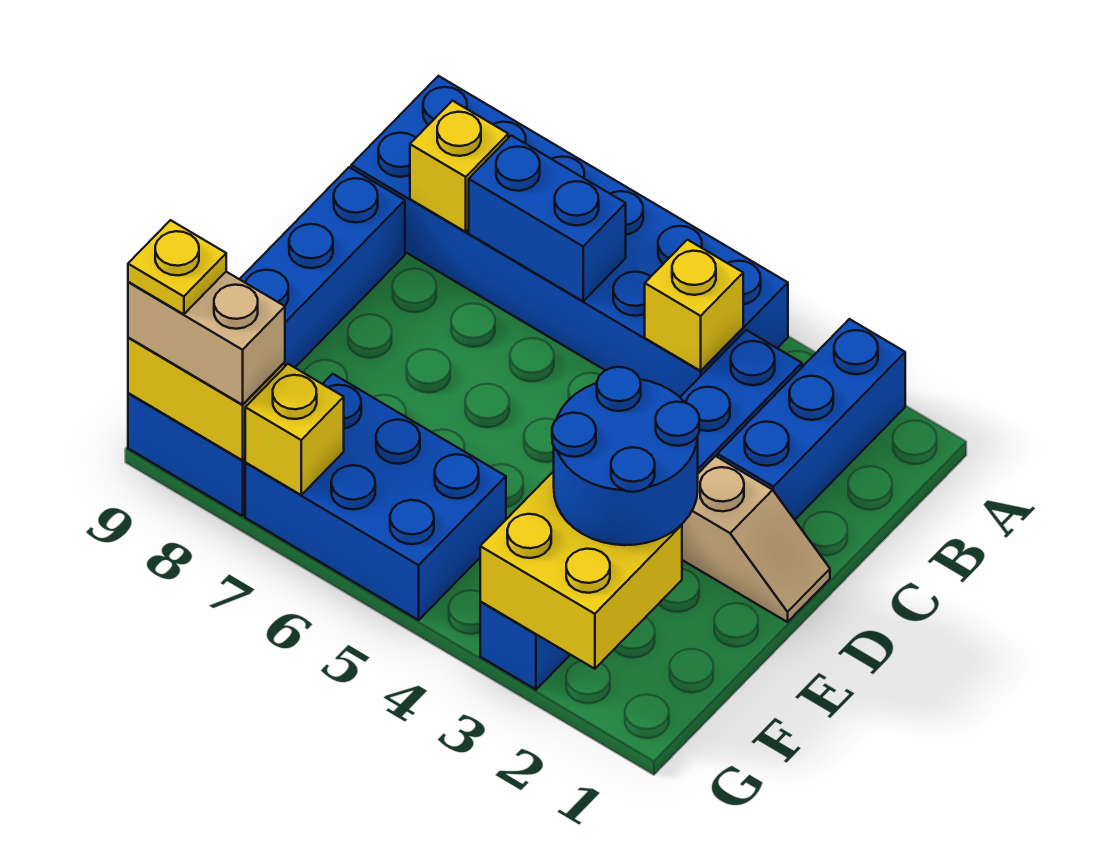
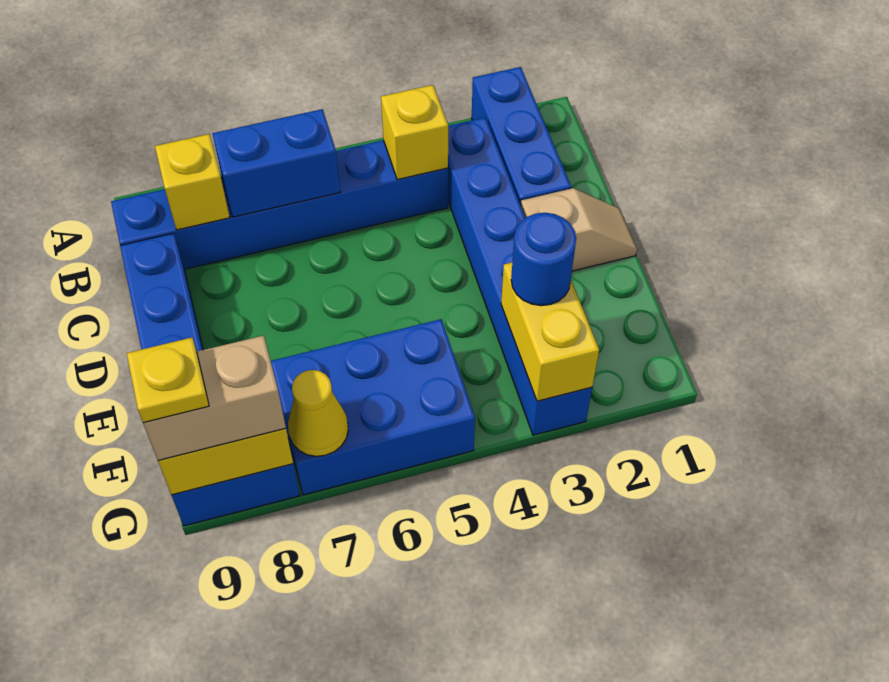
blue 2x6 brick [351,76,788,397] -> blue 1x6 brick [111,140,448,269]
blue 2x2 round brick [552,367,699,545] -> blue 1x1 round brick [511,213,576,306]
yellow 2x2 brick [480,471,682,669] -> yellow 1x2 brick [501,262,599,401]
yellow 1x1 brick [245,364,344,495] -> yellow 1x1 cone [288,370,348,456]

